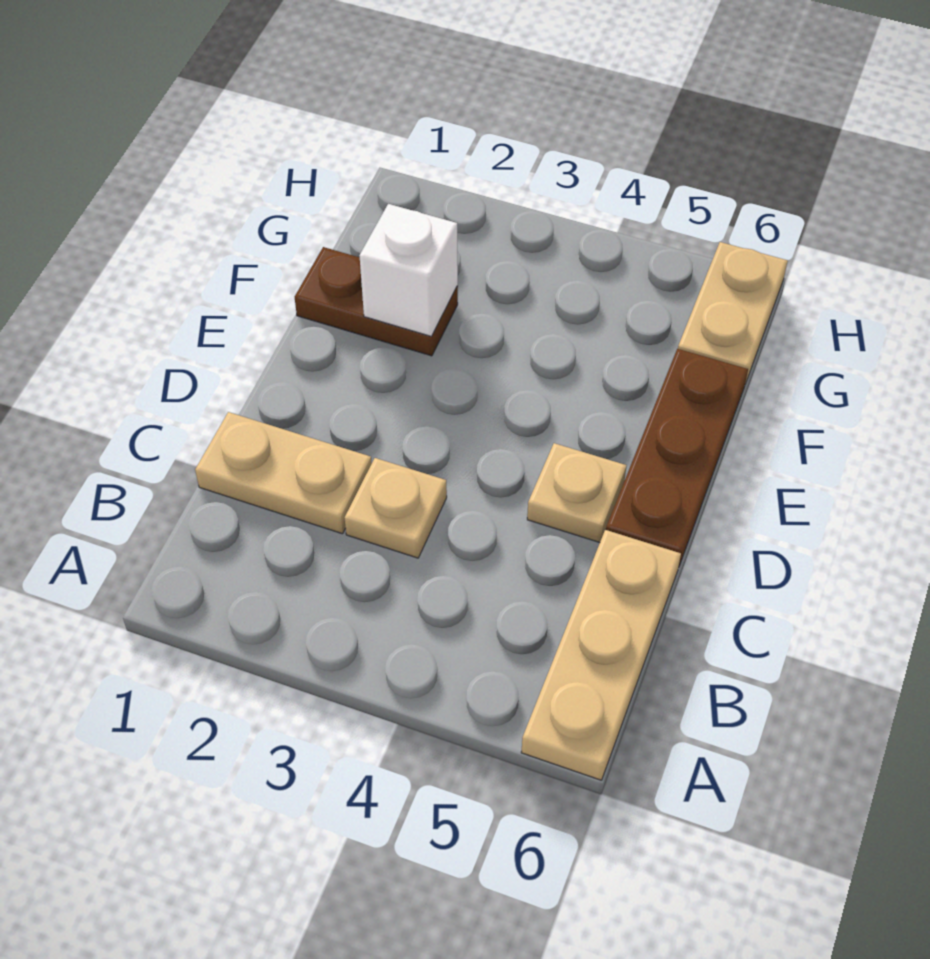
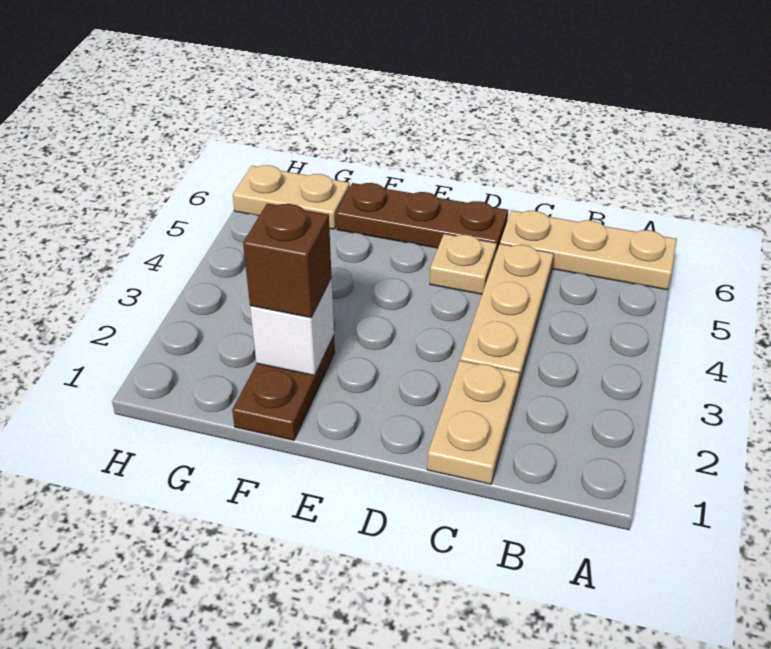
tan 1x1 plate [345,458,447,558] -> tan 1x3 plate [460,244,554,388]
none -> brown 1x1 brick [243,203,332,318]

